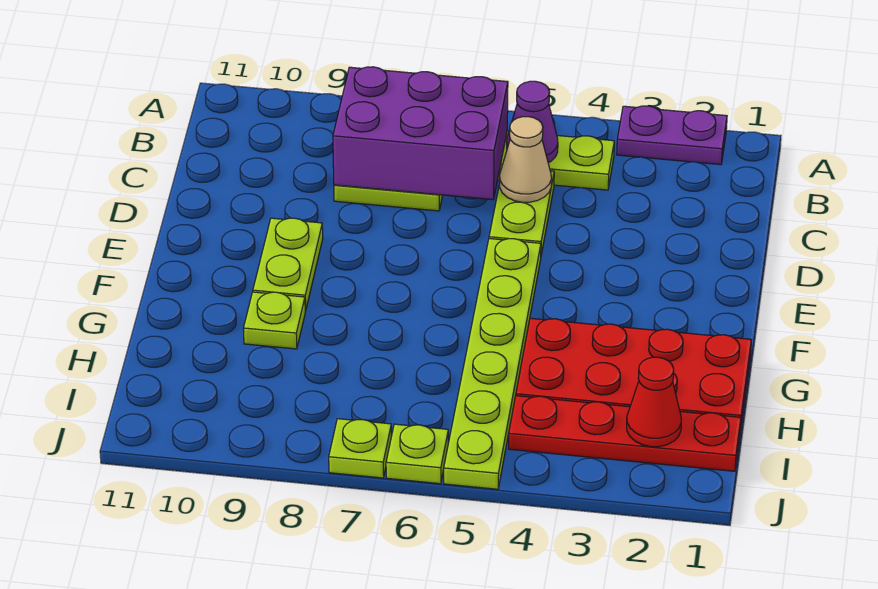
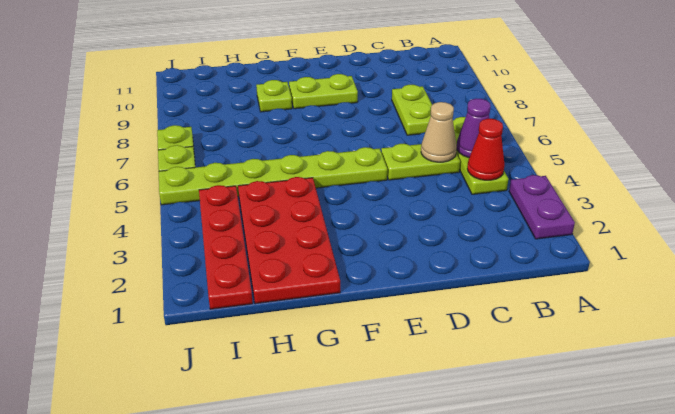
purple 2x3 brick [333,67,508,200] -> none
red 1x1 cone [627,357,681,447] -> red 1x1 cone moved to [467,119,505,180]

